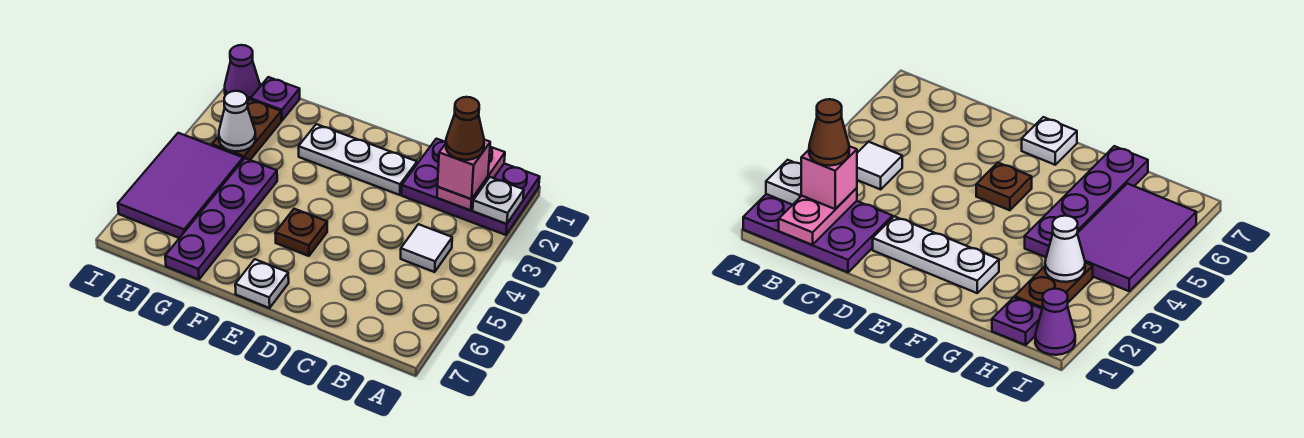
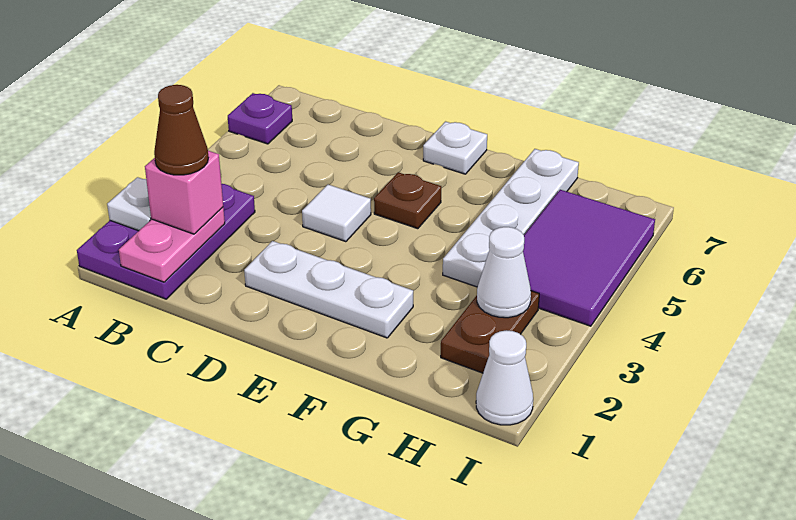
purple 2x3 plate [401,139,540,235] -> purple 2x3 plate turned to [77,184,255,299]
white 1x1 tile [401,224,452,272] -> white 1x1 tile moved to [302,185,371,242]
purple 1x4 plate [165,158,277,280] -> white 1x4 plate [443,149,579,287]
purple 1x1 plate [250,77,300,120] -> purple 1x1 plate moved to [228,93,292,144]
purple 1x1 cone [225,45,260,101] -> white 1x1 cone [476,330,533,425]

